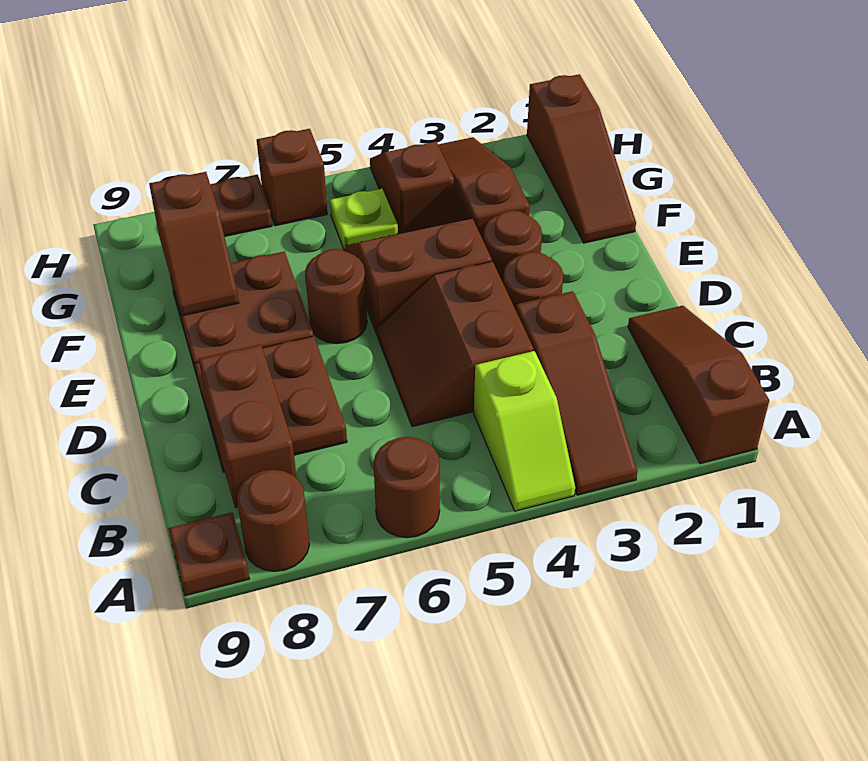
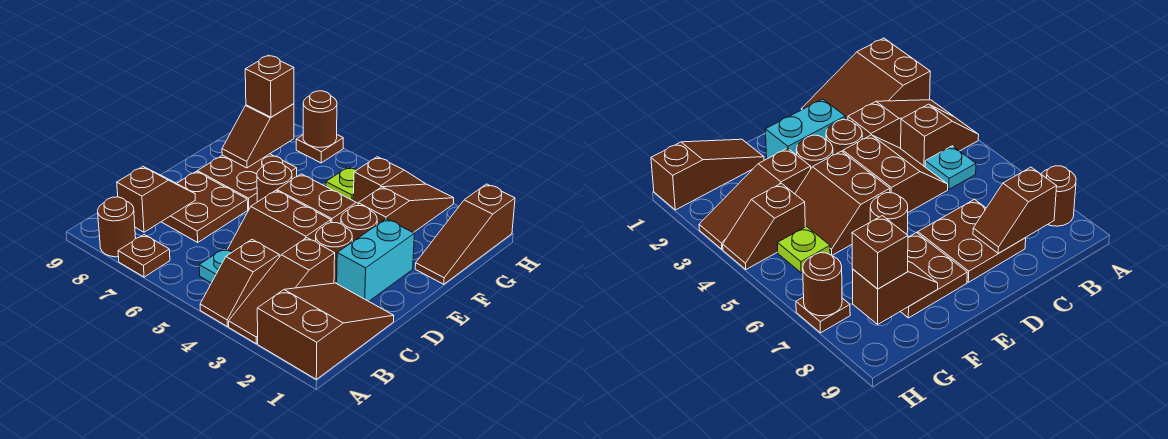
brown 1x3 slope [628,306,769,464] -> brown 2x3 slope [257,283,394,379]
lime 1x2 slope [474,351,575,511] -> brown 1x2 slope [200,240,279,326]
brown 1x1 round brick [373,437,440,538] -> brown 1x1 round brick moved to [303,91,337,147]
brown 1x1 plate [168,512,249,596] -> brown 1x1 plate moved to [118,235,170,277]
none -> cyan 1x1 plate [199,248,232,283]
brown 1x2 brick [199,345,297,508] -> brown 1x2 slope [117,167,195,232]
brown 2x2 slope [377,261,534,427] -> brown 2x2 slope turned to [227,190,331,257]
none -> cyan 1x2 brick [337,219,414,301]
brown 1x1 brick [257,129,327,226] -> brown 1x1 brick moved to [245,55,294,117]

